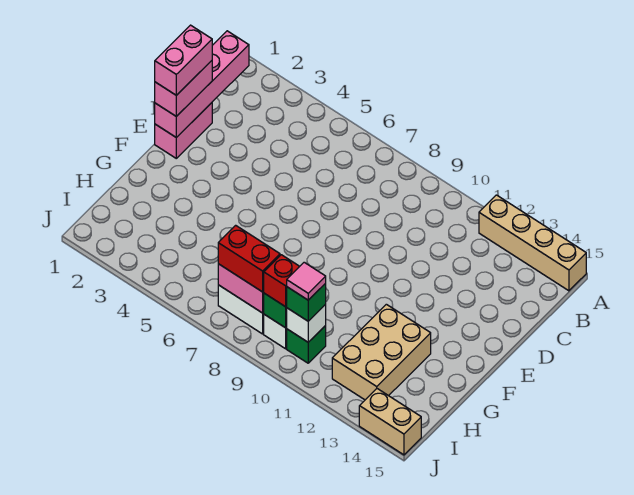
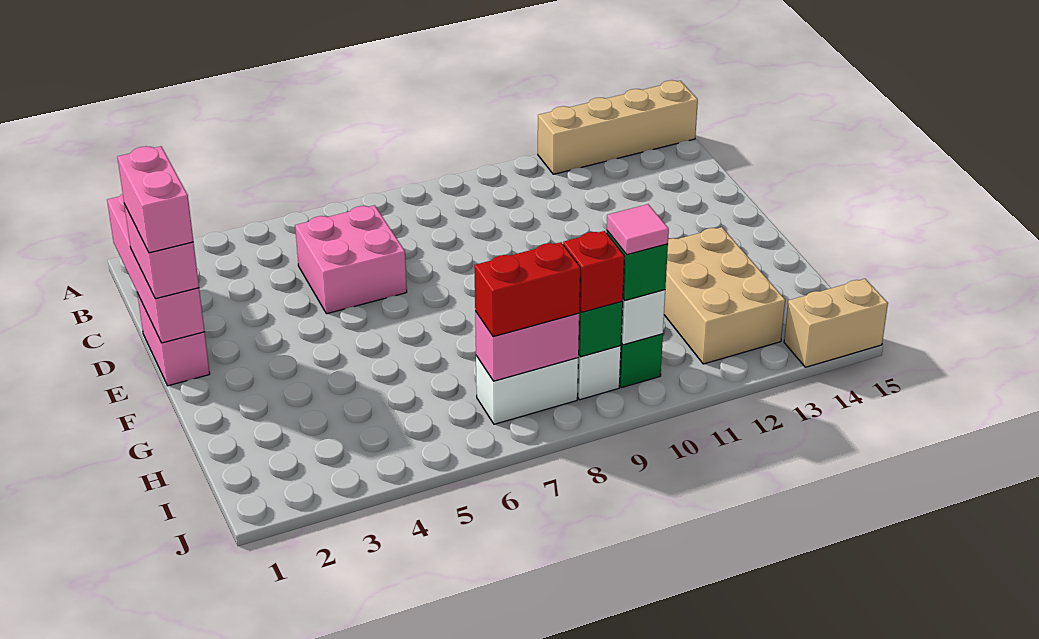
none -> pink 2x2 brick [295,205,407,314]

